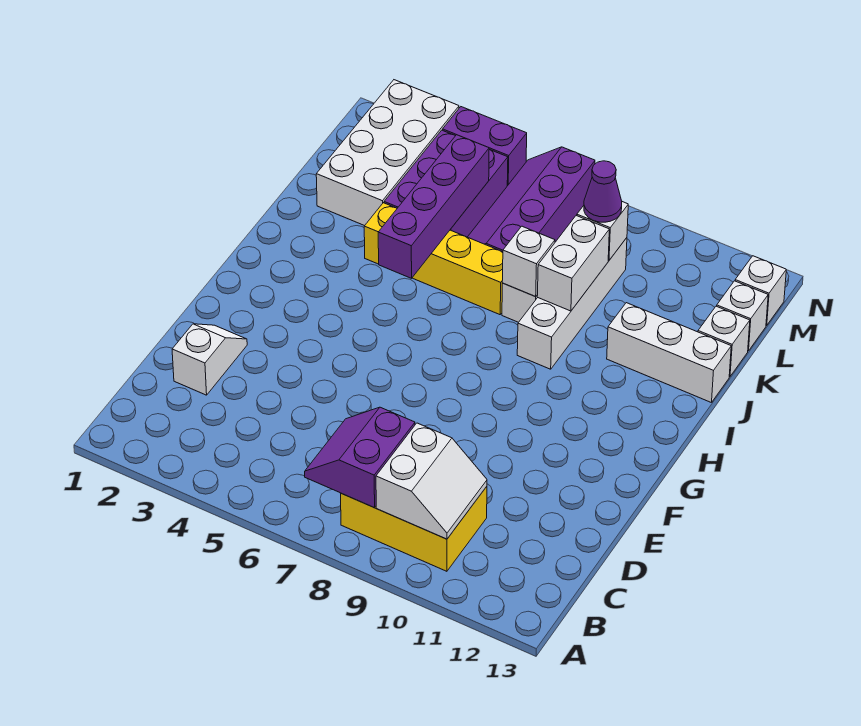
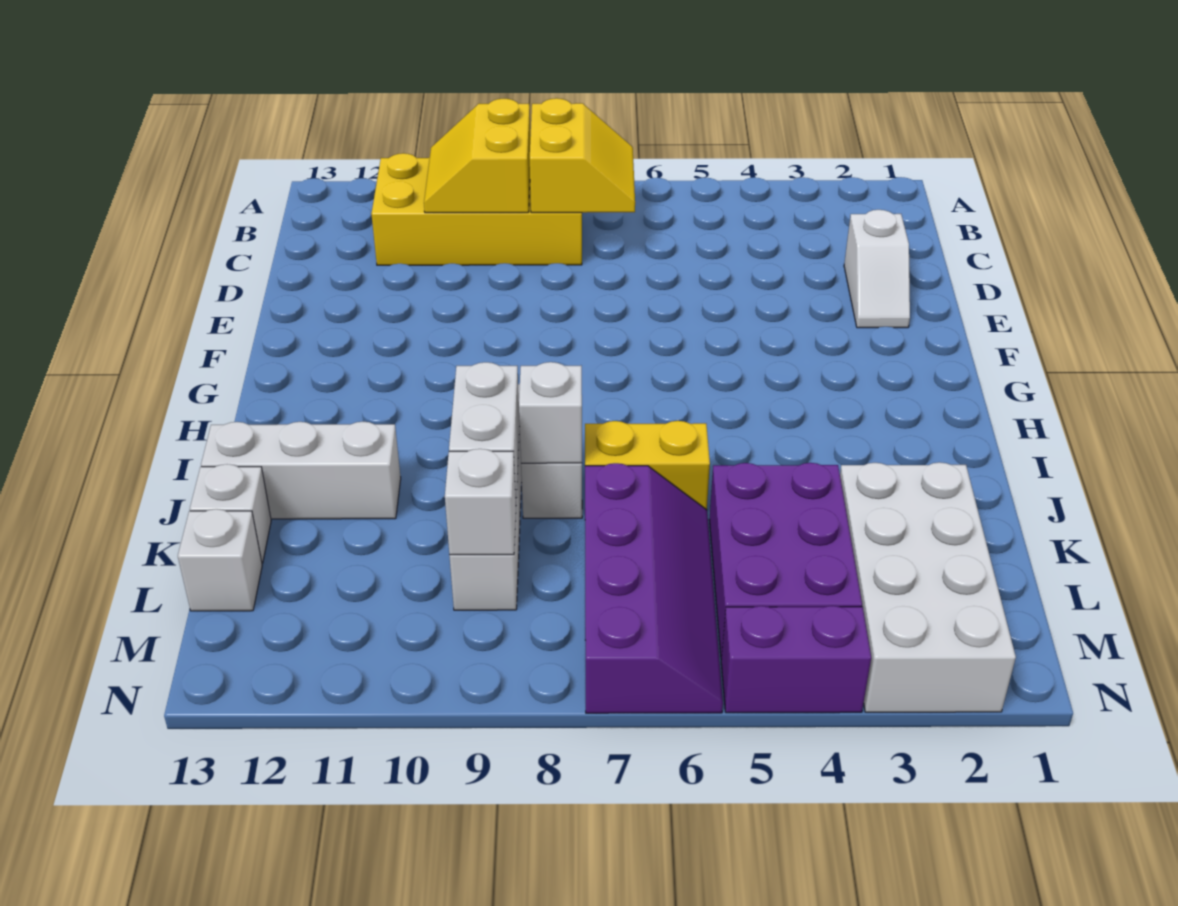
purple 2x2 slope [305,407,415,508] -> yellow 2x2 slope [530,98,635,213]
yellow 2x3 brick [341,487,487,571] -> yellow 2x4 brick [371,153,582,265]
white 2x2 slope [376,423,487,539] -> yellow 2x2 slope [424,99,530,213]
purple 1x4 brick [378,135,489,278] -> none
yellow 1x4 brick [364,203,503,315] -> yellow 1x2 brick [585,421,710,510]
purple 1x1 cone [584,161,622,222] -> none
white 1x1 brick [735,256,786,325] -> none

